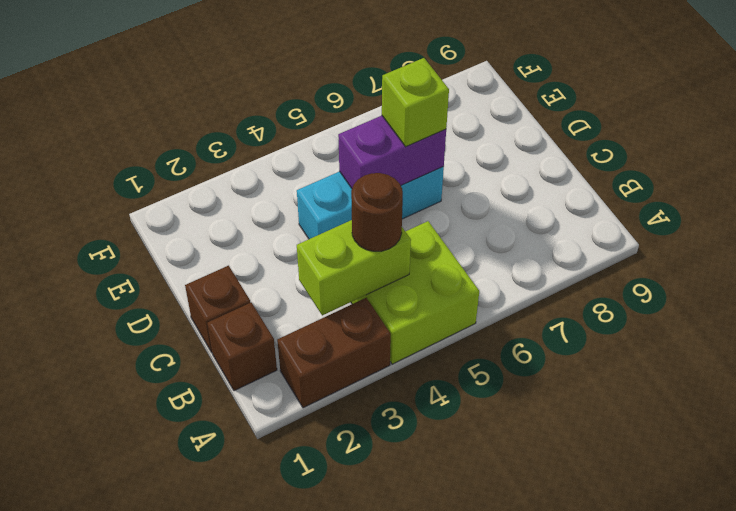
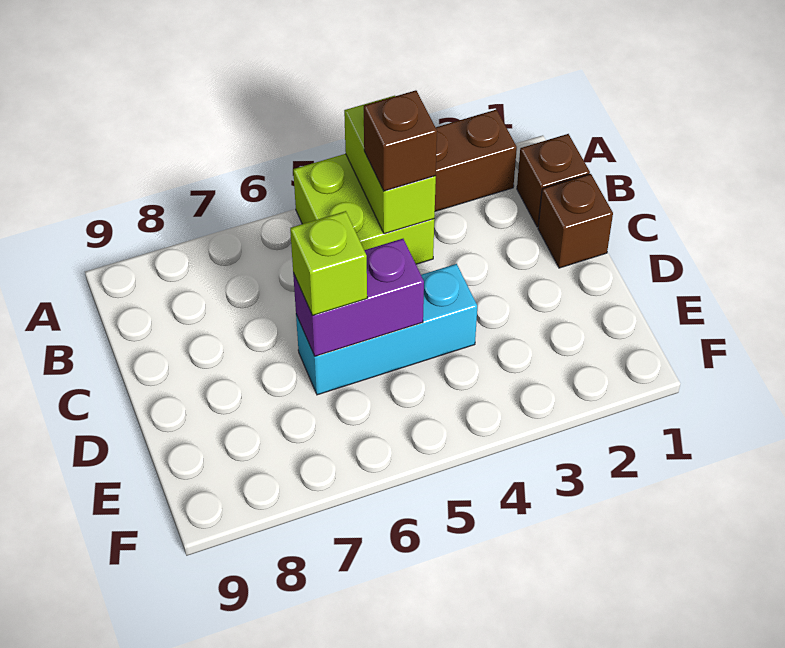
lime 1x2 brick [297,220,411,315] -> lime 1x2 brick turned to [344,96,436,234]
brown 1x1 round brick [351,173,403,251] -> brown 1x1 brick [364,90,437,191]

